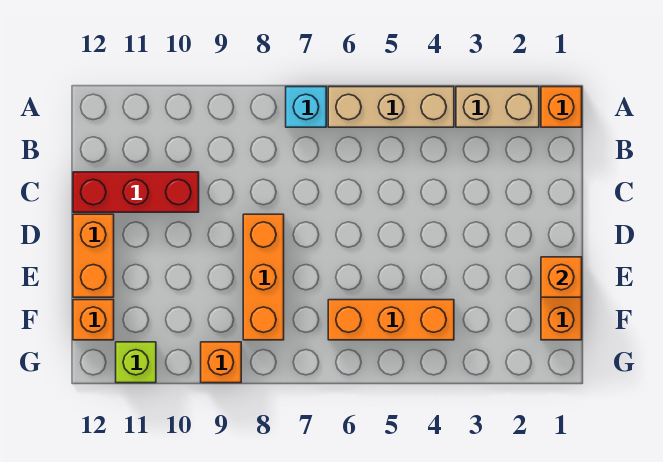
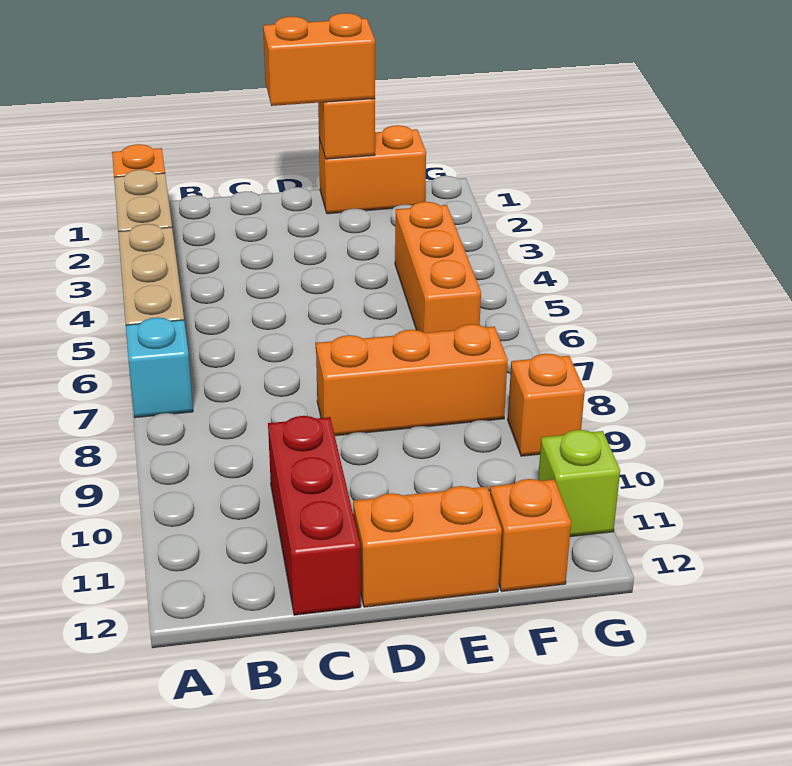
none -> orange 1x2 brick [263,13,375,106]

